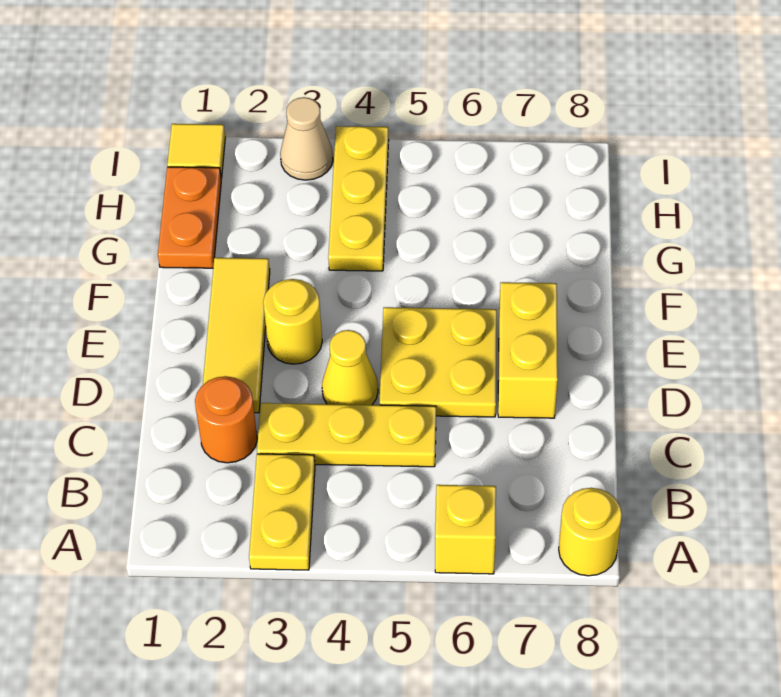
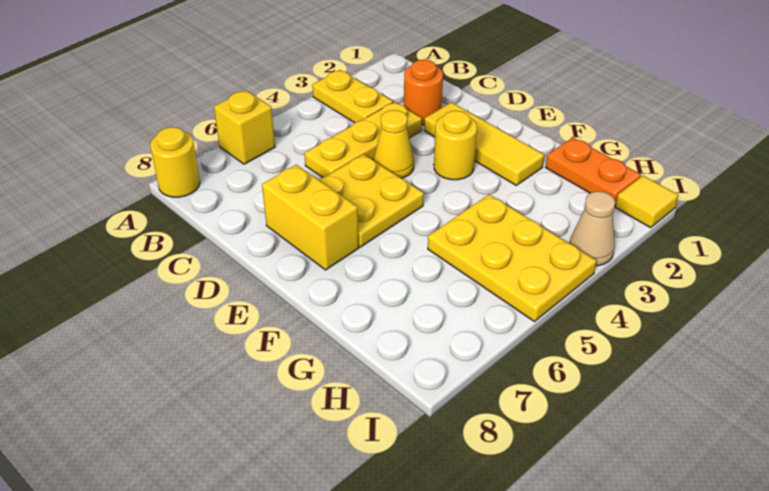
yellow 1x3 plate [328,126,389,271] -> yellow 2x3 plate [428,195,596,321]

